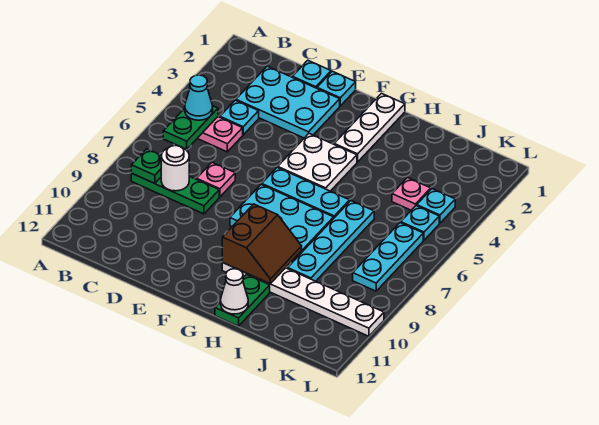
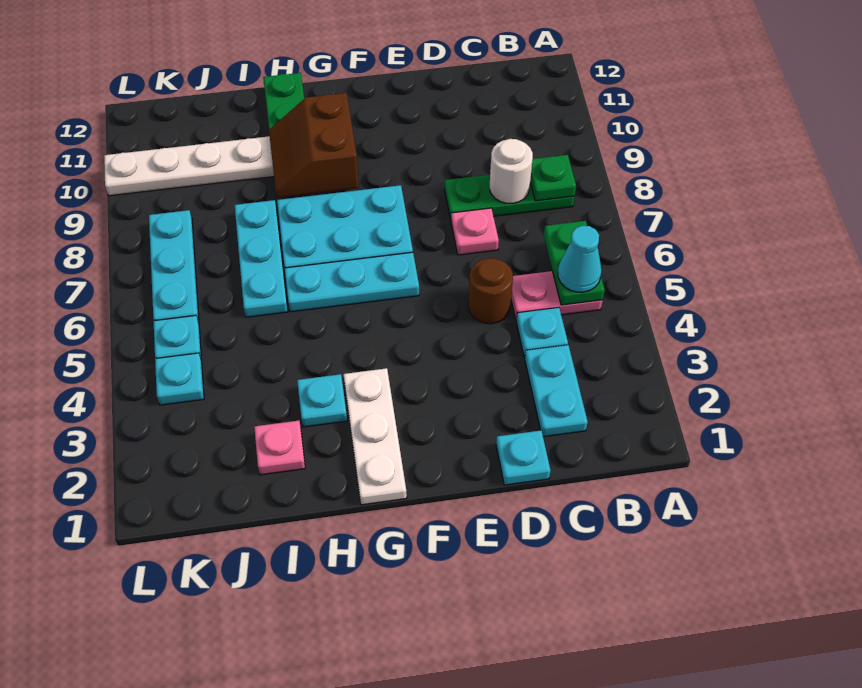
cyan 2x3 plate [236,66,340,138] -> cyan 1x2 plate [525,345,588,437]
none -> brown 1x1 round brick [468,258,513,324]
cyan 1x1 plate [317,71,356,106] -> cyan 1x1 plate moved to [297,374,347,427]
white 2x2 plate [278,134,357,191] -> none
white 1x1 cone [221,269,248,314] -> none
cyan 1x4 plate [288,201,374,281] -> cyan 1x3 plate [235,200,288,317]
pink 1x1 plate [392,178,431,210] -> pink 1x1 plate moved to [254,421,305,475]

